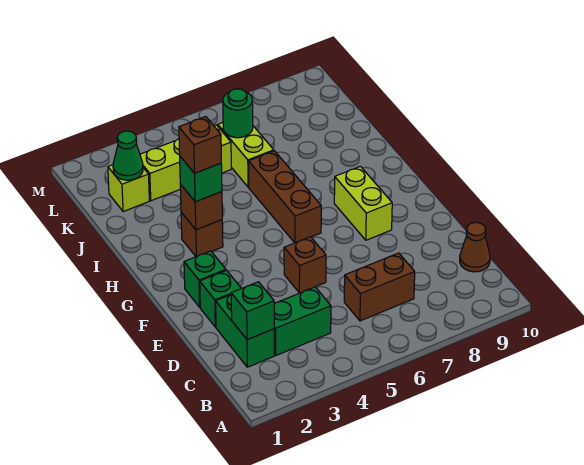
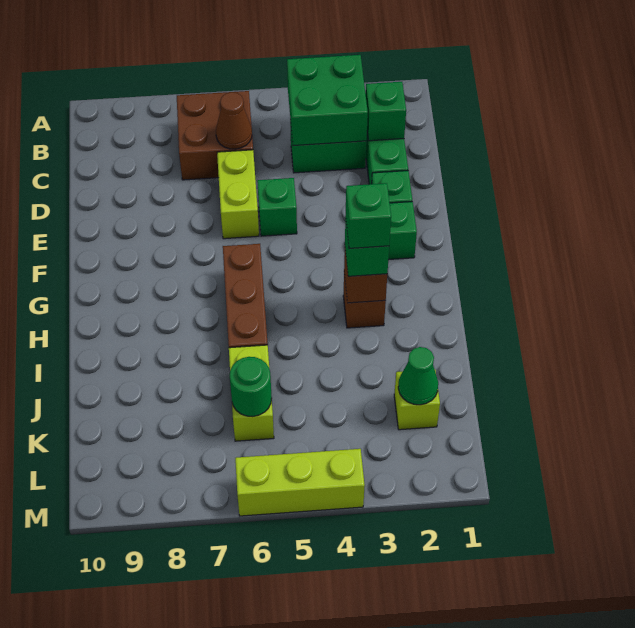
none -> green 2x2 brick [287,55,368,146]
brown 1x2 brick [344,253,415,321] -> brown 2x2 brick [177,91,253,180]
brown 1x1 cone [460,222,490,272] -> brown 1x1 cone moved to [216,92,252,149]
brown 1x1 brick [284,237,326,293] -> green 1x1 brick [257,178,297,236]
lime 1x2 brick [334,166,392,240] -> lime 1x2 brick moved to [217,150,259,239]
brown 1x1 brick [179,117,221,173] -> green 1x1 brick [346,183,391,248]
lime 1x3 brick [140,125,231,201] -> lime 1x3 brick moved to [235,449,365,516]

